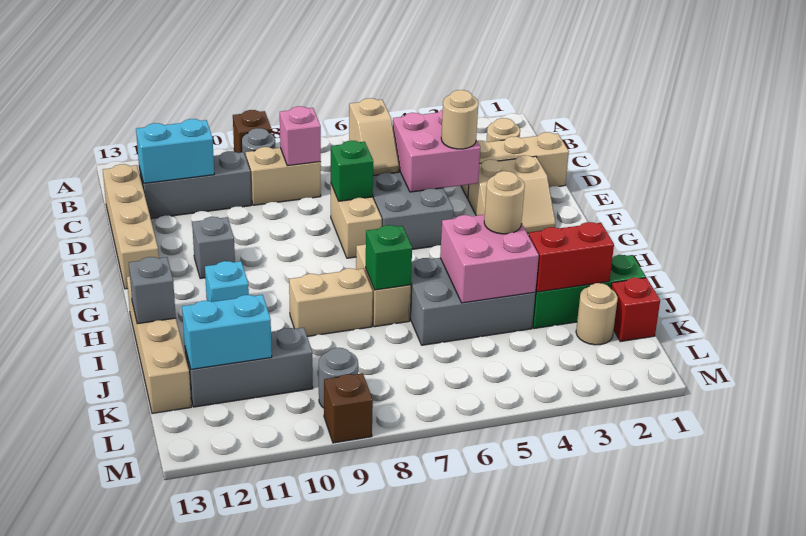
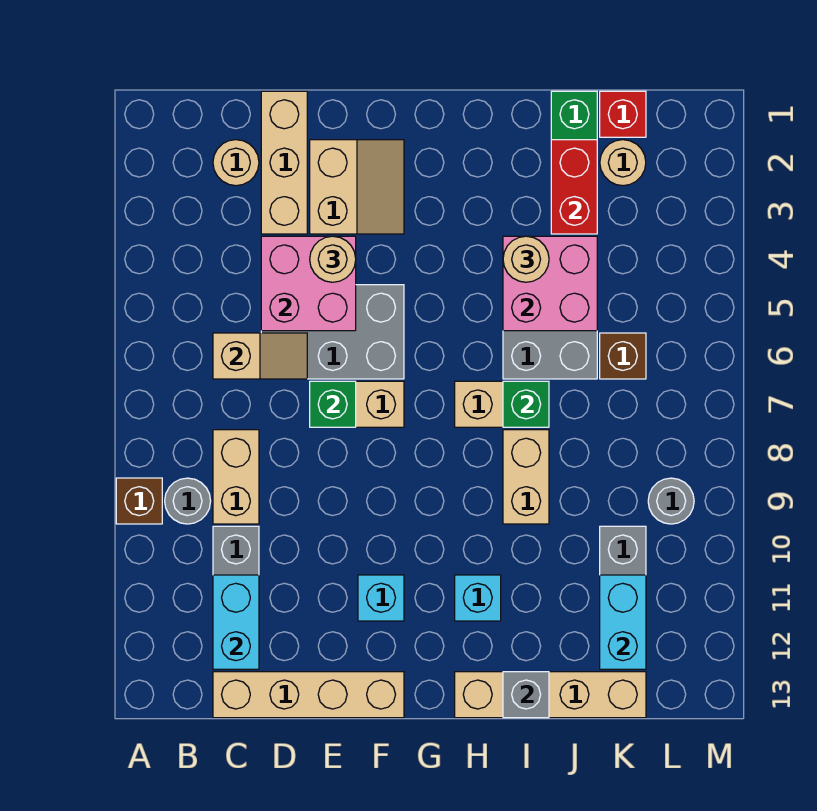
pink 1x1 brick [280,106,321,166] -> none
grey 1x1 brick [192,217,235,279] -> cyan 1x1 brick [358,575,404,621]
brown 1x1 brick [324,373,373,443] -> brown 1x1 brick moved to [600,333,646,379]

